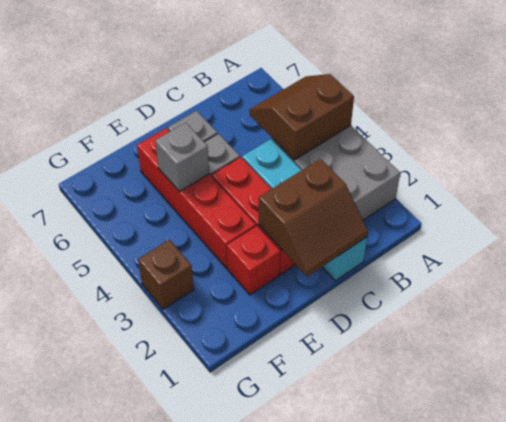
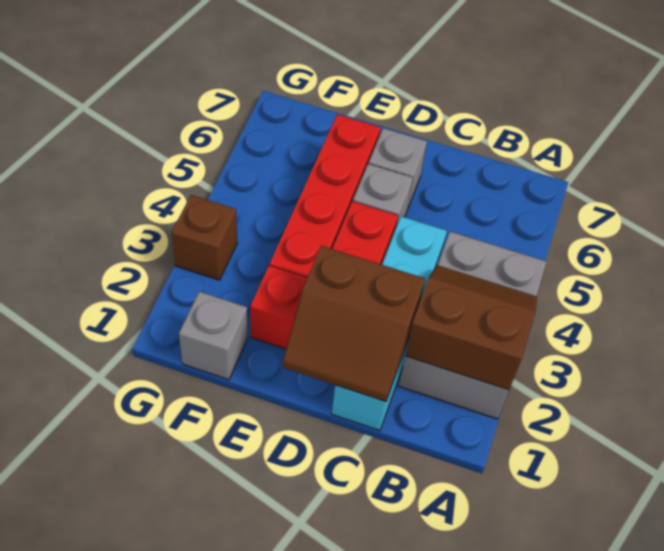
brown 2x2 slope [249,74,354,160] -> brown 2x2 slope moved to [405,265,537,390]
grey 1x1 brick [155,123,209,192] -> grey 1x1 brick moved to [179,292,247,380]

